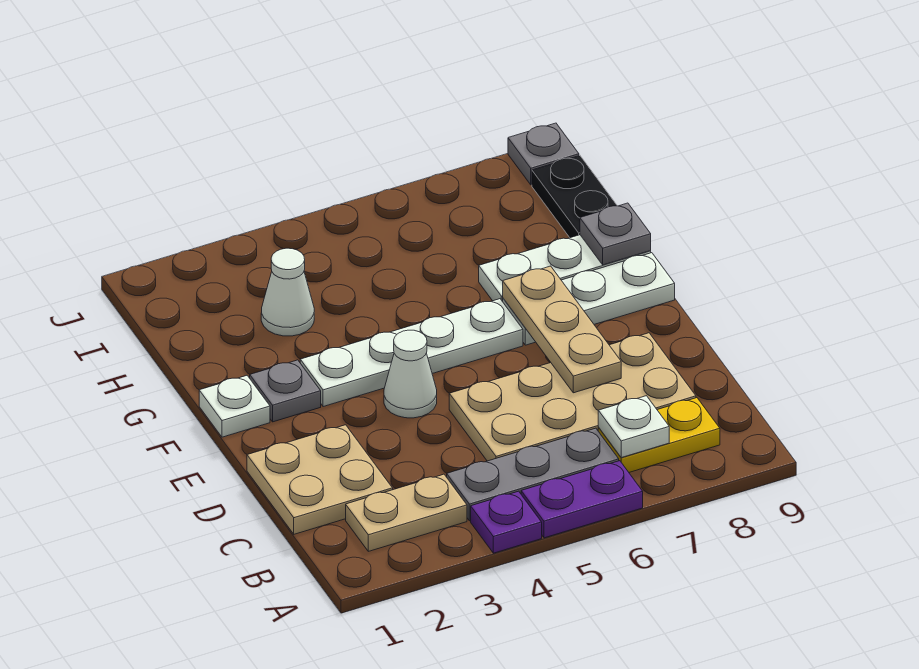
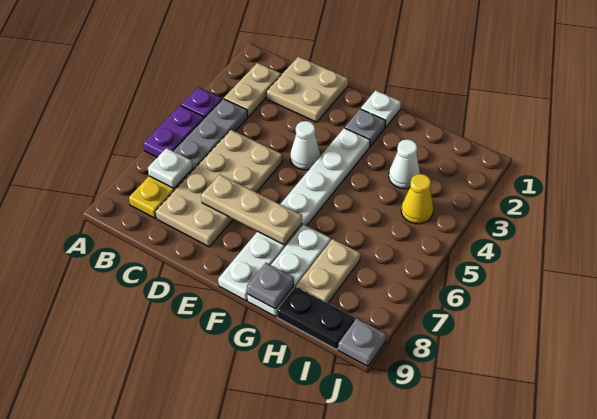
none -> tan 1x2 plate [296,239,360,303]
none -> yellow 1x1 cone [401,174,433,224]

